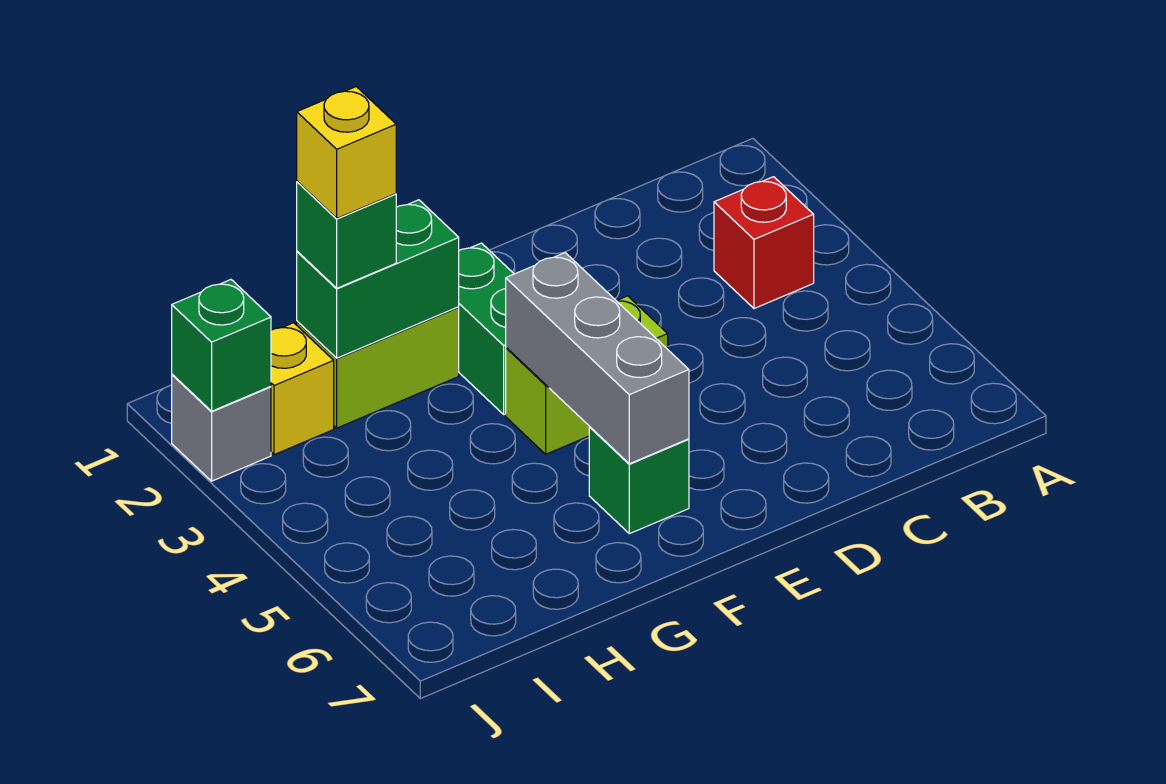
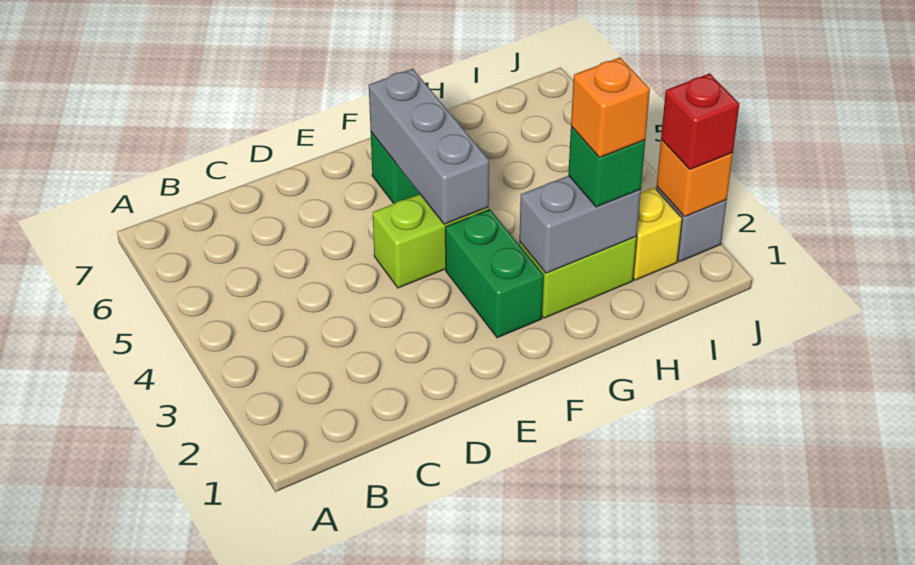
red 1x1 brick [714,177,814,309] -> red 1x1 brick moved to [661,73,739,170]
green 1x2 brick [297,200,459,358] -> grey 1x2 brick [519,176,641,273]
yellow 1x1 brick [297,87,396,218] -> orange 1x1 brick [571,57,650,158]
green 1x1 brick [172,280,271,411] -> orange 1x1 brick [657,139,733,217]

